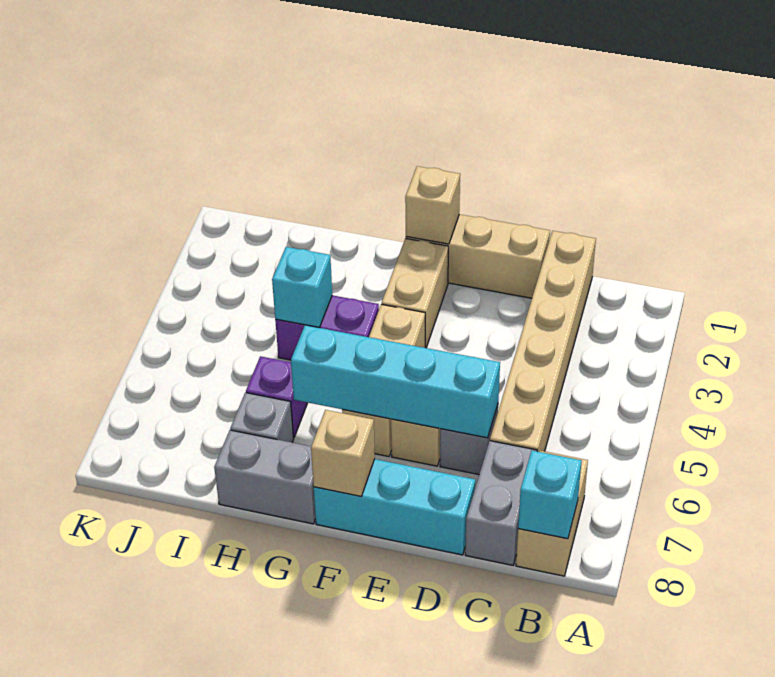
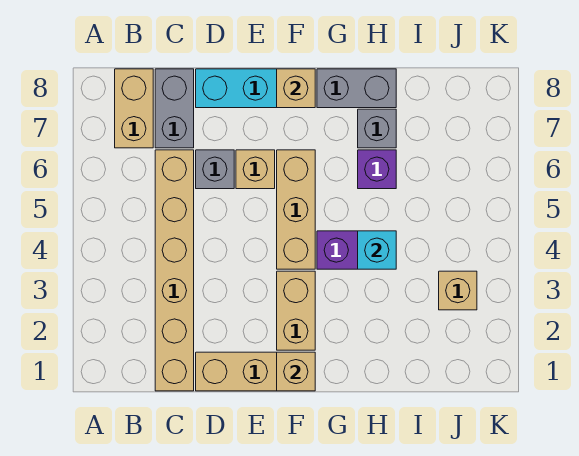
cyan 1x1 brick [518,451,582,539] -> none
cyan 1x4 brick [291,325,500,438] -> none
none -> tan 1x1 brick [439,271,477,310]

